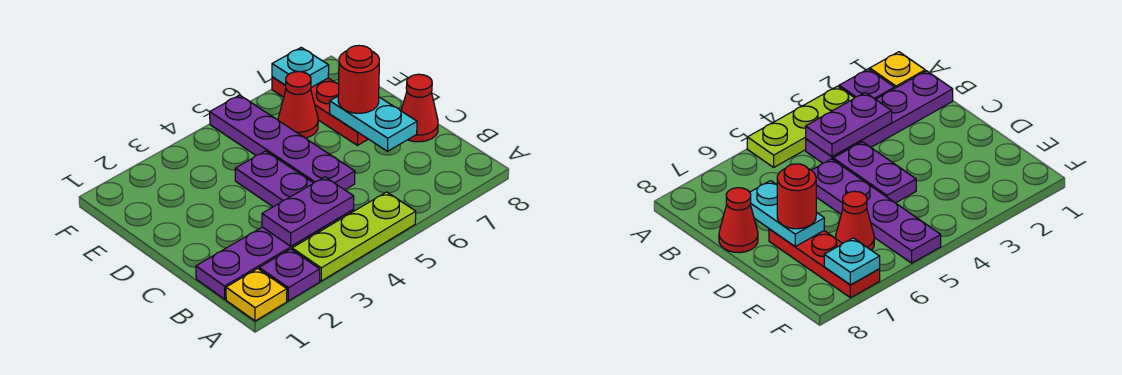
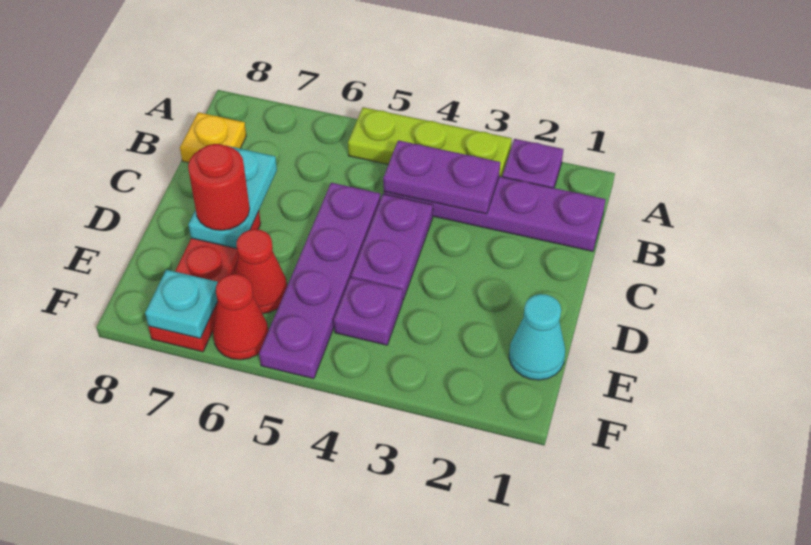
yellow 1x1 plate [226,269,287,321] -> yellow 1x1 plate moved to [180,112,246,163]
red 1x1 cone [401,74,438,142] -> red 1x1 cone moved to [213,274,268,360]
none -> cyan 1x1 cone [509,294,565,380]
none -> purple 1x1 plate [334,278,403,345]

